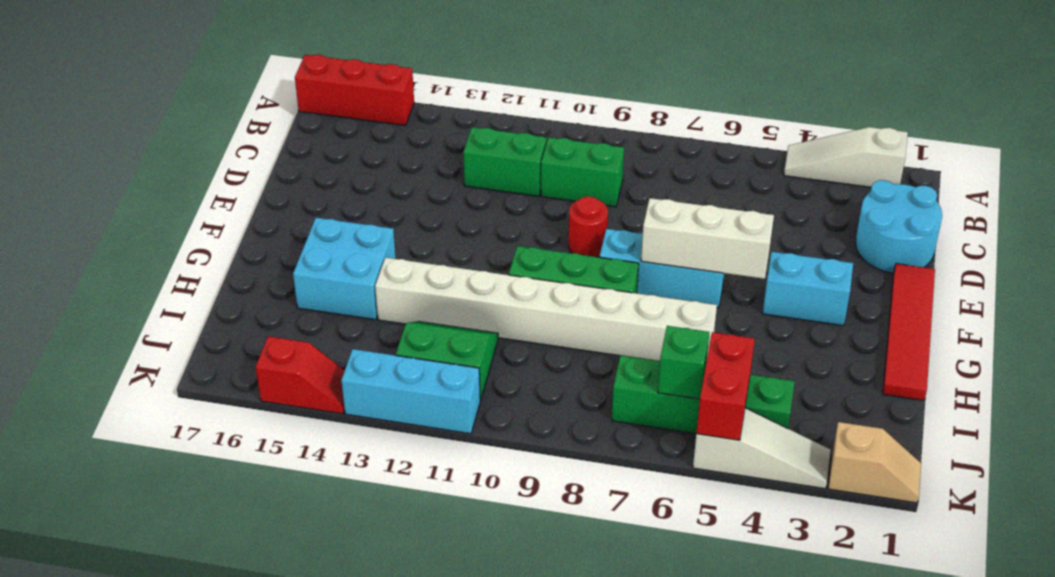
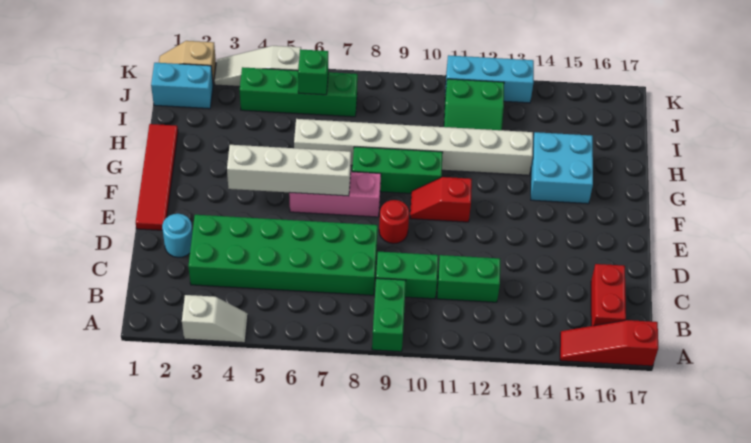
white 1x3 slope [784,127,908,187] -> white 1x2 slope [182,295,248,343]
none -> green 1x2 brick [372,278,406,352]
red 1x3 brick [295,55,414,126] -> red 1x3 slope [560,320,658,366]
cyan 2x2 round brick [856,180,942,273] -> cyan 1x1 round brick [162,214,192,257]
none -> green 2x6 brick [188,215,378,295]
cyan 1x2 brick [763,252,853,326] -> cyan 1x2 brick moved to [151,63,213,109]
white 1x3 brick [641,198,774,279] -> white 1x4 brick [227,145,351,196]
cyan 1x3 brick [600,229,725,308] -> pink 1x3 brick [289,172,381,217]
red 1x2 brick [696,332,755,440] -> red 1x2 brick moved to [591,264,626,326]
red 1x2 slope [256,336,345,414] -> red 1x2 slope moved to [410,177,472,222]

